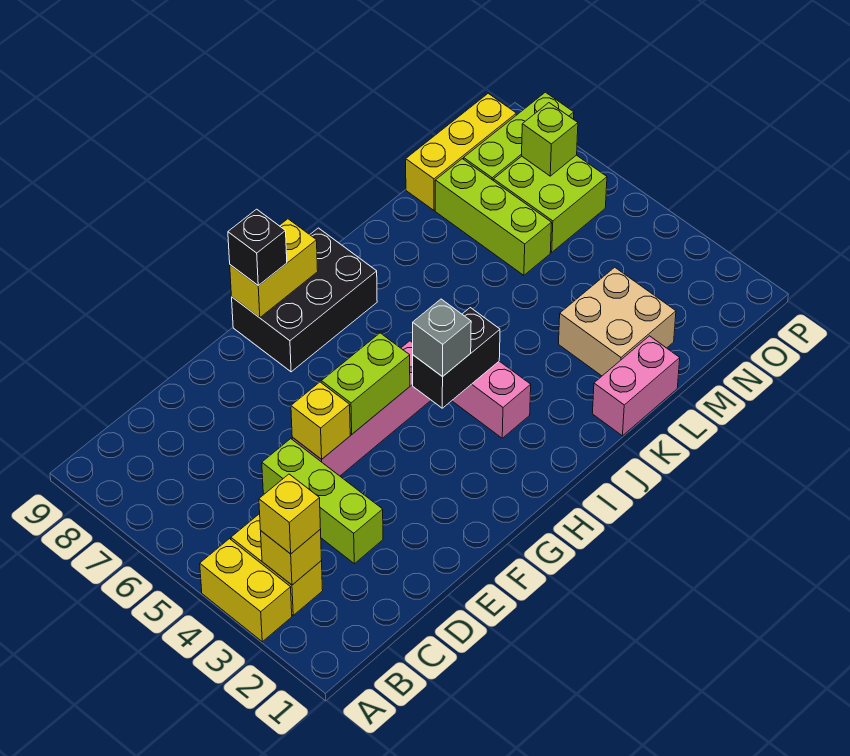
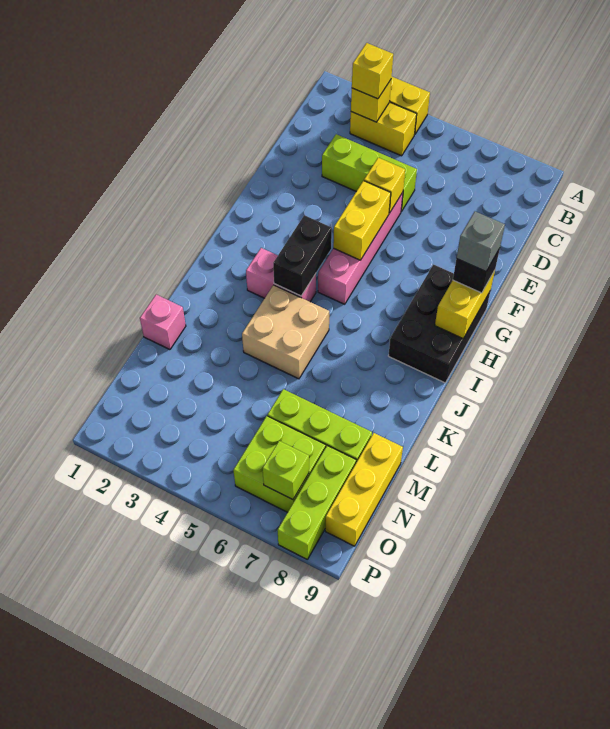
lime 1x2 brick [321,333,410,434] -> yellow 1x2 brick [333,181,391,260]
grey 1x1 brick [413,299,471,377] -> grey 1x1 brick moved to [456,211,505,271]
pink 1x2 brick [592,336,680,436] -> pink 1x1 brick [140,295,186,350]
tan 2x2 brick [559,267,676,376] -> tan 2x2 brick moved to [242,285,329,379]

